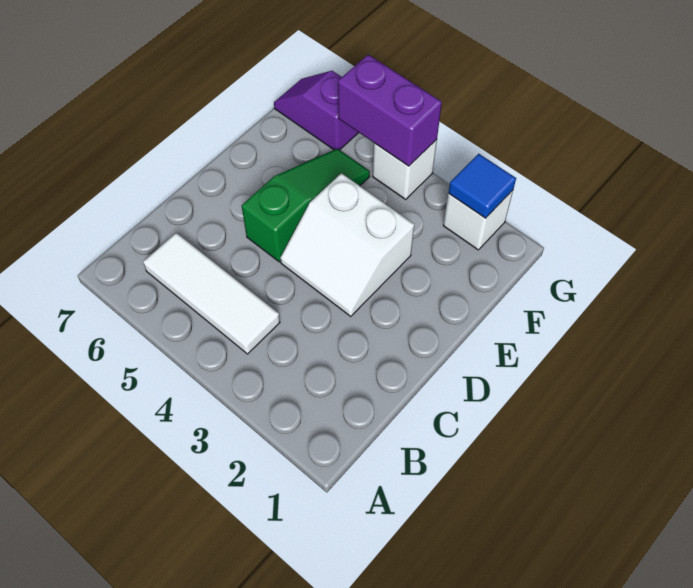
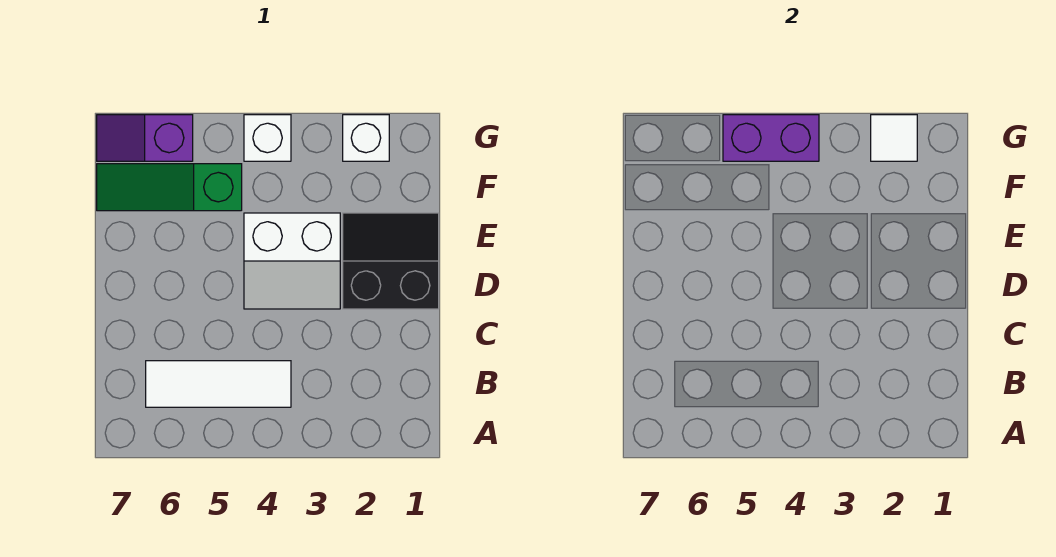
none -> black 2x2 slope [343,213,439,309]
green 1x3 slope [242,149,370,262] -> green 1x3 slope turned to [97,164,242,211]
blue 1x1 tile [449,154,516,218] -> white 1x1 tile [871,115,917,161]

